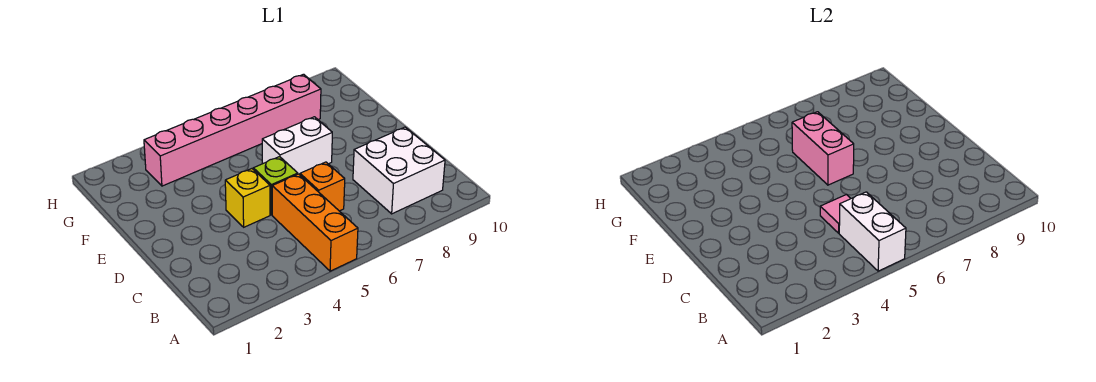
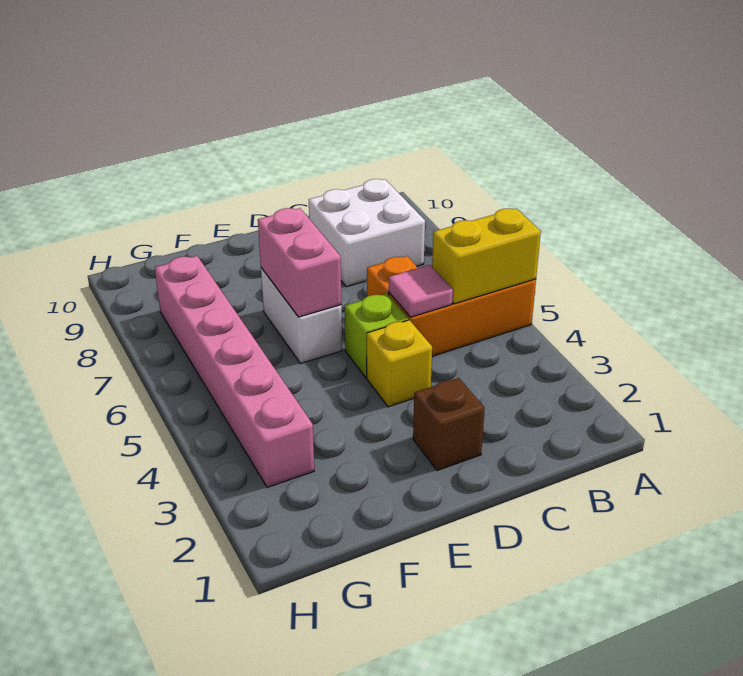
white 1x2 brick [839,192,906,271] -> yellow 1x2 brick [432,208,541,304]
none -> brown 1x1 brick [413,378,485,471]
pink 1x2 brick [792,112,854,185] -> pink 1x2 brick turned to [258,208,341,317]

